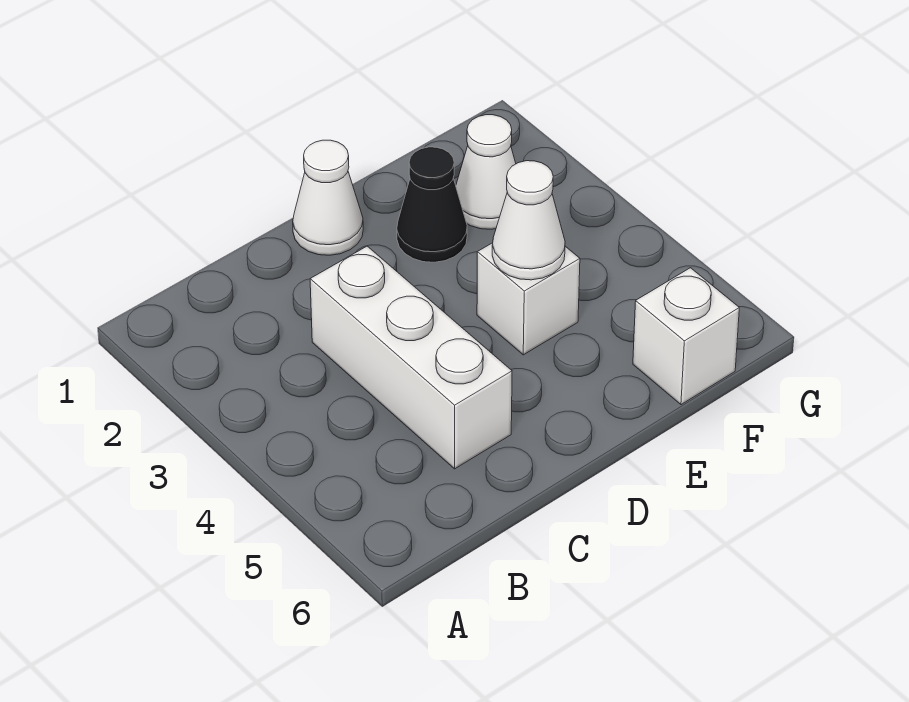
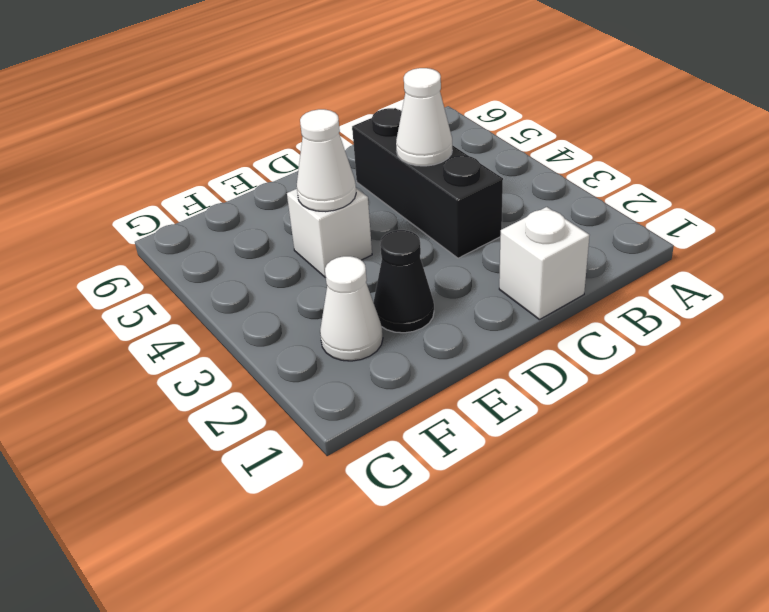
white 1x3 brick [310,246,512,469] -> black 1x3 brick [352,108,503,258]
white 1x1 cone [293,140,363,255] -> white 1x1 cone moved to [396,68,452,166]
white 1x1 brick [633,268,739,405] -> white 1x1 brick moved to [499,207,590,320]

